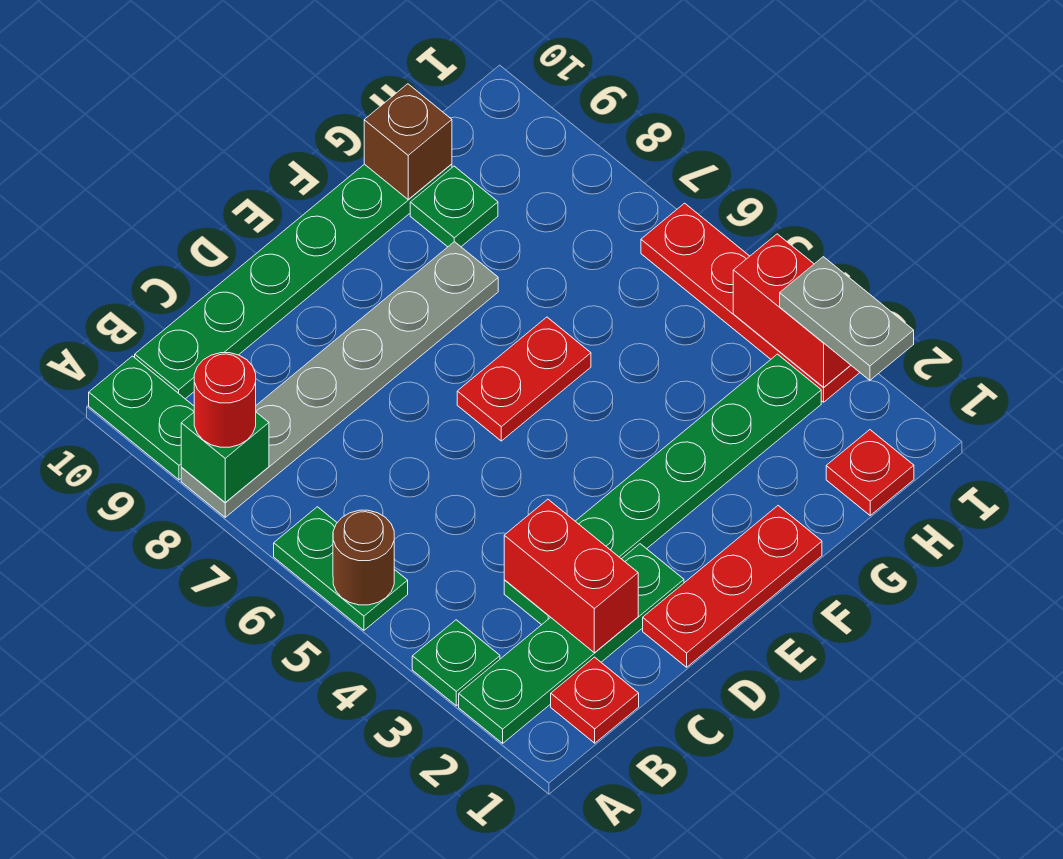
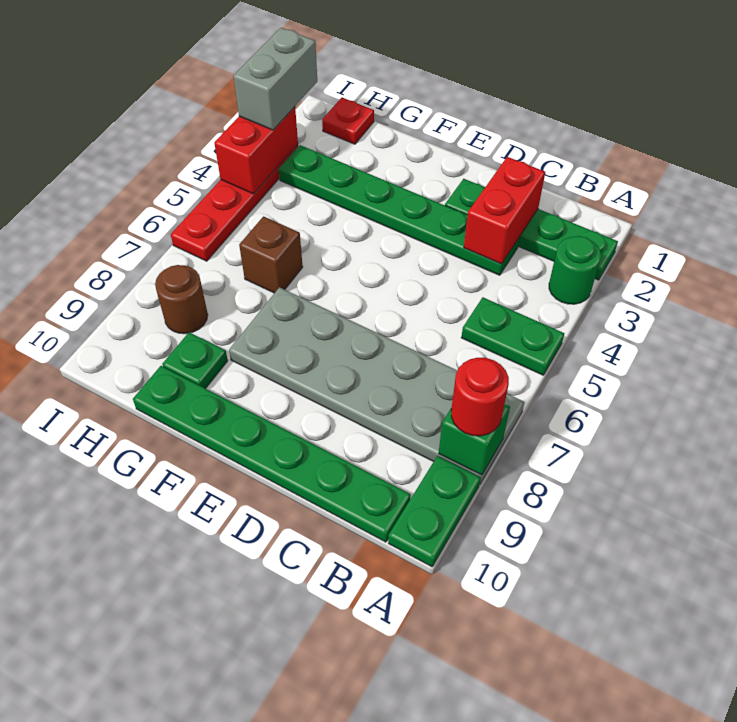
green 1x1 plate [412,620,500,706] -> green 1x1 round brick [549,236,601,304]
green 1x2 plate [274,507,408,630] -> green 1x2 plate turned to [461,297,564,375]
brown 1x1 round brick [333,510,394,605] -> brown 1x1 round brick moved to [155,265,208,334]
grey 1x6 plate [181,242,498,517] -> grey 2x6 plate [229,287,524,485]
red 1x1 plate [551,657,639,743] -> none
red 1x3 plate [643,506,822,667] -> none
red 1x2 plate [457,317,591,441] -> none
brown 1x1 brick [364,84,452,200] -> brown 1x1 brick moved to [239,216,303,293]
grey 1x2 plate [780,257,914,380] -> grey 1x2 brick [233,28,317,130]

